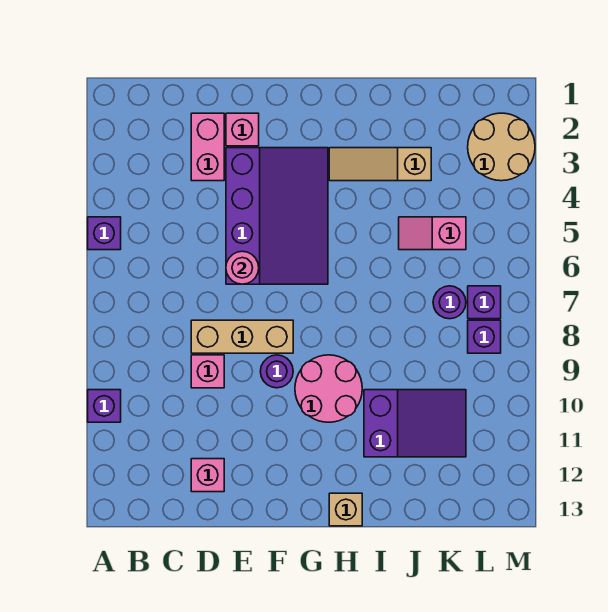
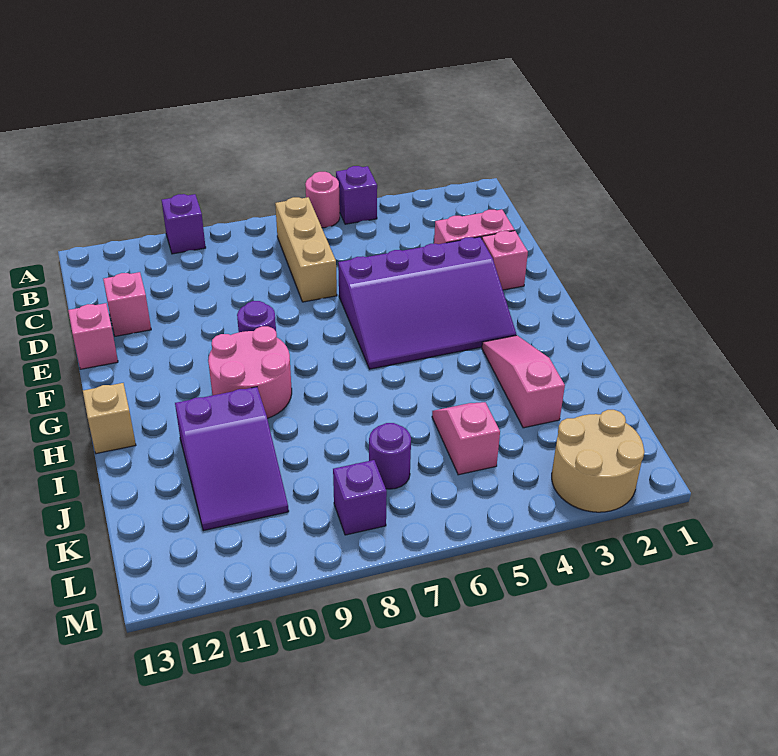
tan 1x3 brick [191,320,293,353] -> tan 1x3 brick moved to [275,197,337,302]
pink 1x1 brick [191,355,224,388] -> pink 1x1 brick moved to [68,303,118,369]
pink 1x1 round brick [226,251,259,284] -> pink 1x1 round brick moved to [305,172,340,228]
tan 1x3 slope [329,148,431,181] -> pink 1x3 slope [482,335,565,428]
purple 1x1 brick [468,286,501,319] -> none

